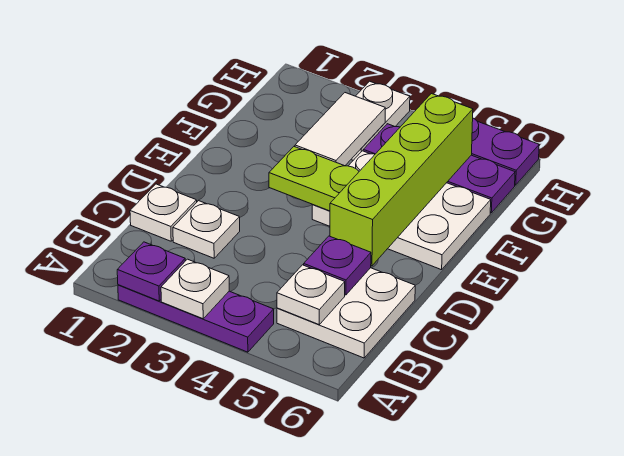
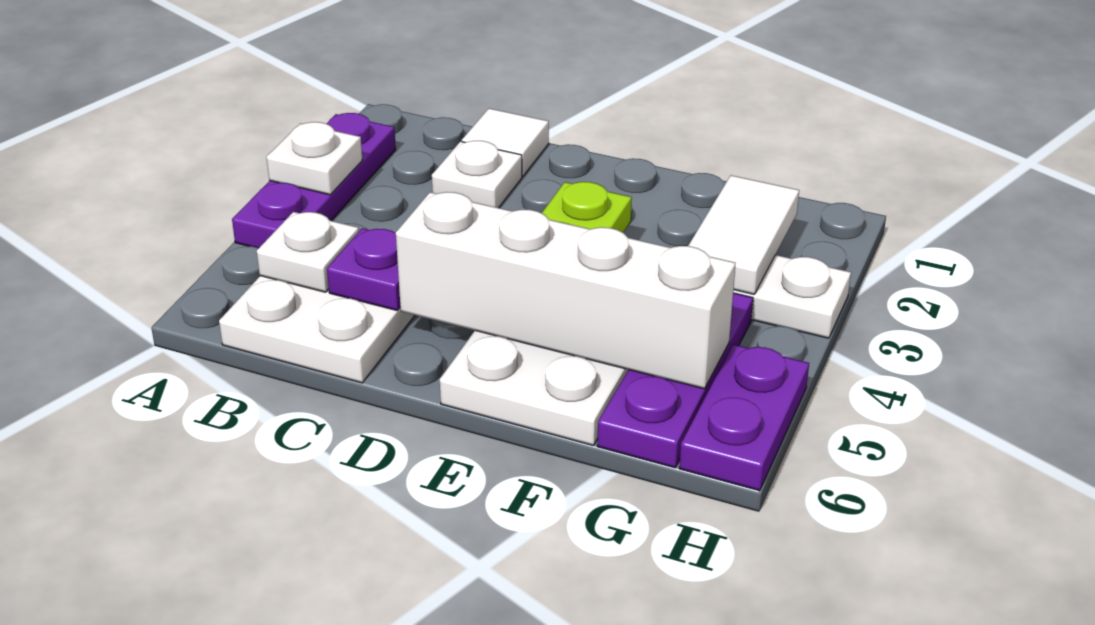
purple 1x1 plate [117,242,185,301] -> none
white 1x1 plate [130,184,197,241] -> white 1x1 tile [462,108,549,176]
lime 1x4 brick [330,94,473,266] -> white 1x4 brick [396,192,736,389]
white 1x2 tile [295,93,385,166] -> white 1x2 tile turned to [688,175,799,294]

